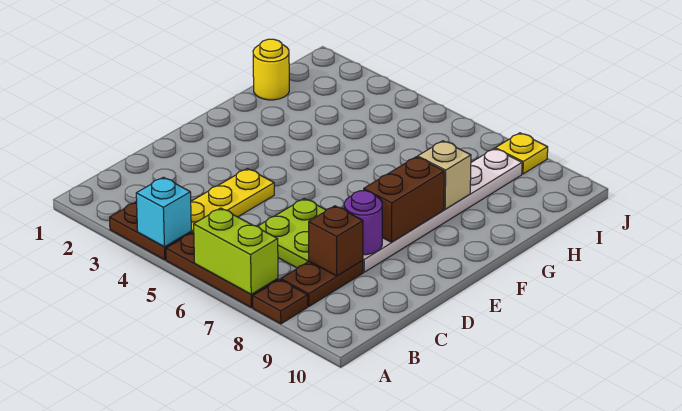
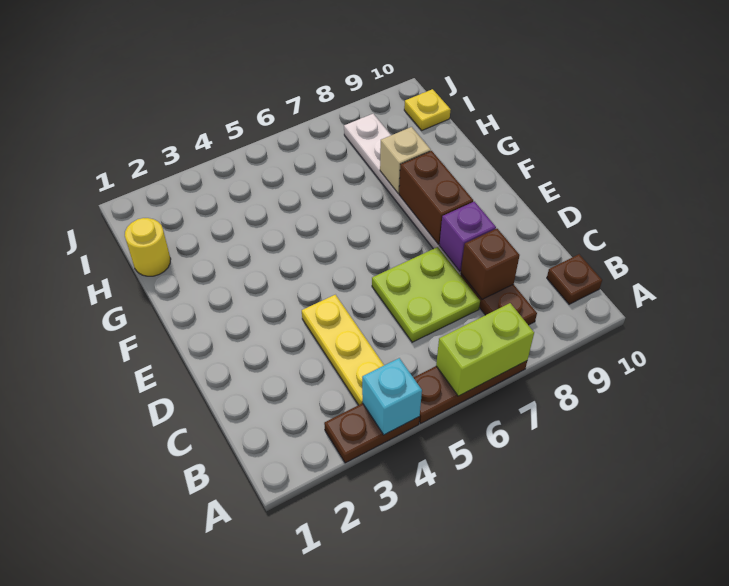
brown 1x1 plate [253,280,308,324] -> brown 1x1 plate moved to [547,254,602,304]
purple 1x1 round brick [344,191,382,255] -> purple 1x1 brick [439,202,496,271]
yellow 1x1 plate [495,133,548,174] -> yellow 1x1 plate moved to [404,89,451,130]

